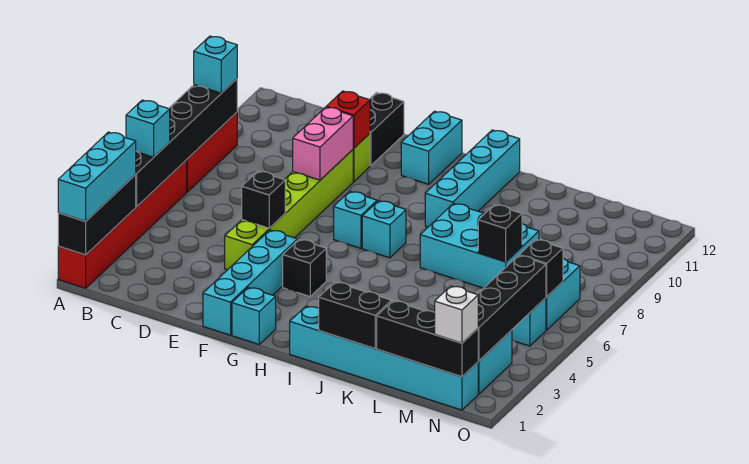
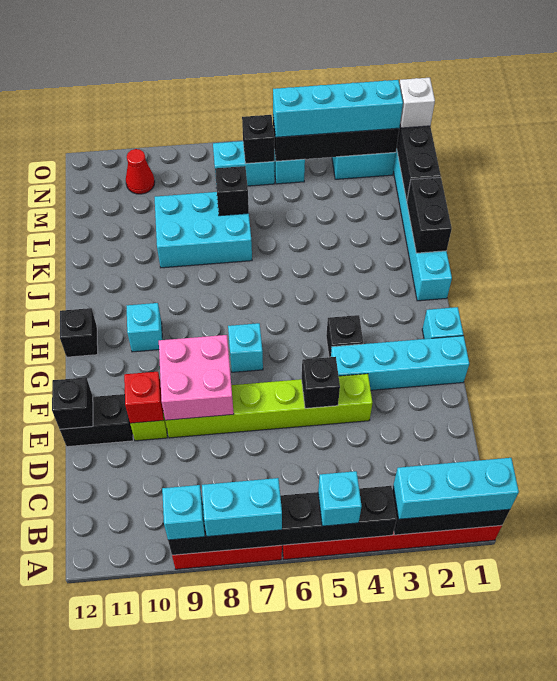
pink 1x2 brick [293,107,353,180] -> pink 2x2 brick [159,335,234,420]
none -> black 1x1 brick [52,377,93,429]
cyan 1x2 brick [401,111,462,184] -> cyan 1x2 brick moved to [202,478,282,537]
cyan 1x1 brick [362,201,406,258] -> cyan 1x1 brick moved to [127,303,162,352]
none -> black 1x1 brick [60,308,98,357]
cyan 1x4 brick [425,130,520,227] -> cyan 1x4 brick moved to [273,80,403,137]
cyan 2x3 brick [420,203,539,288] -> cyan 2x3 brick turned to [155,192,252,268]
none -> red 1x1 cone [126,149,155,194]

